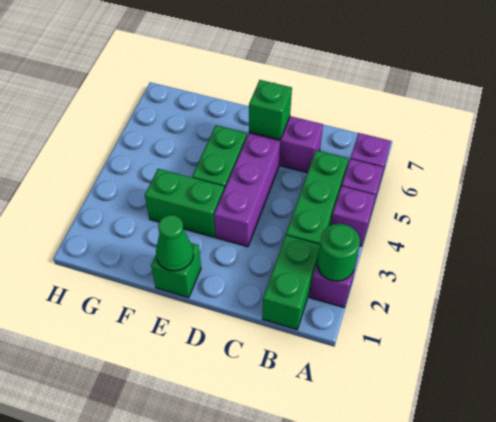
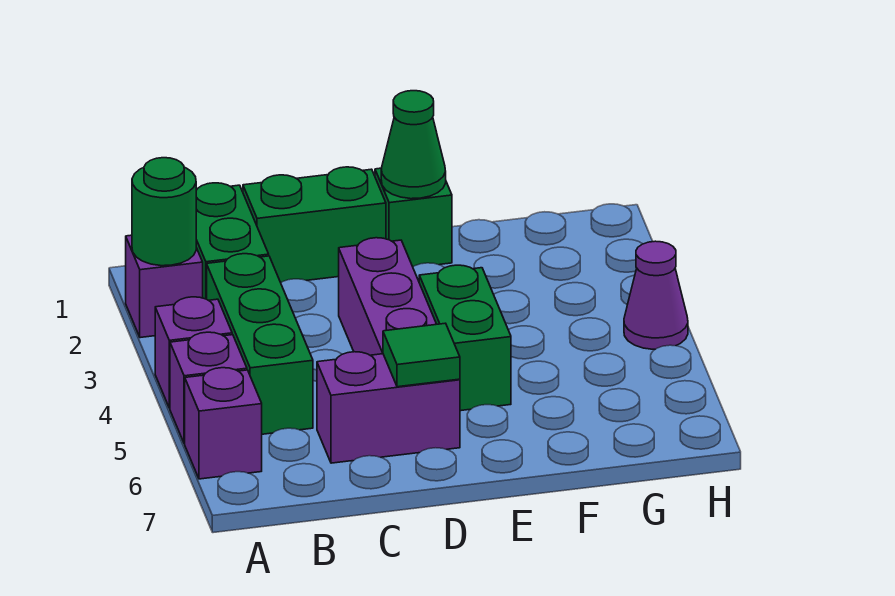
green 1x1 brick [249,80,292,140] -> green 1x1 tile [383,323,460,387]
green 1x2 brick [145,169,224,237] -> green 1x2 brick moved to [243,167,386,283]
none -> purple 1x1 cone [624,241,688,349]

